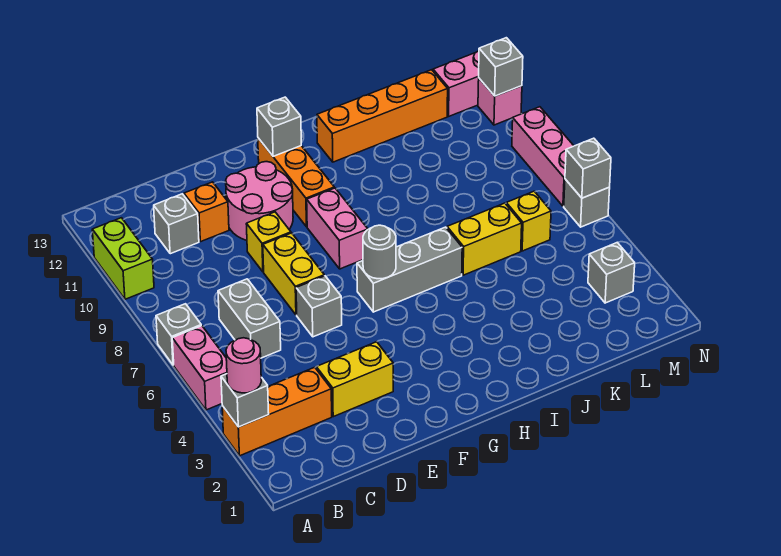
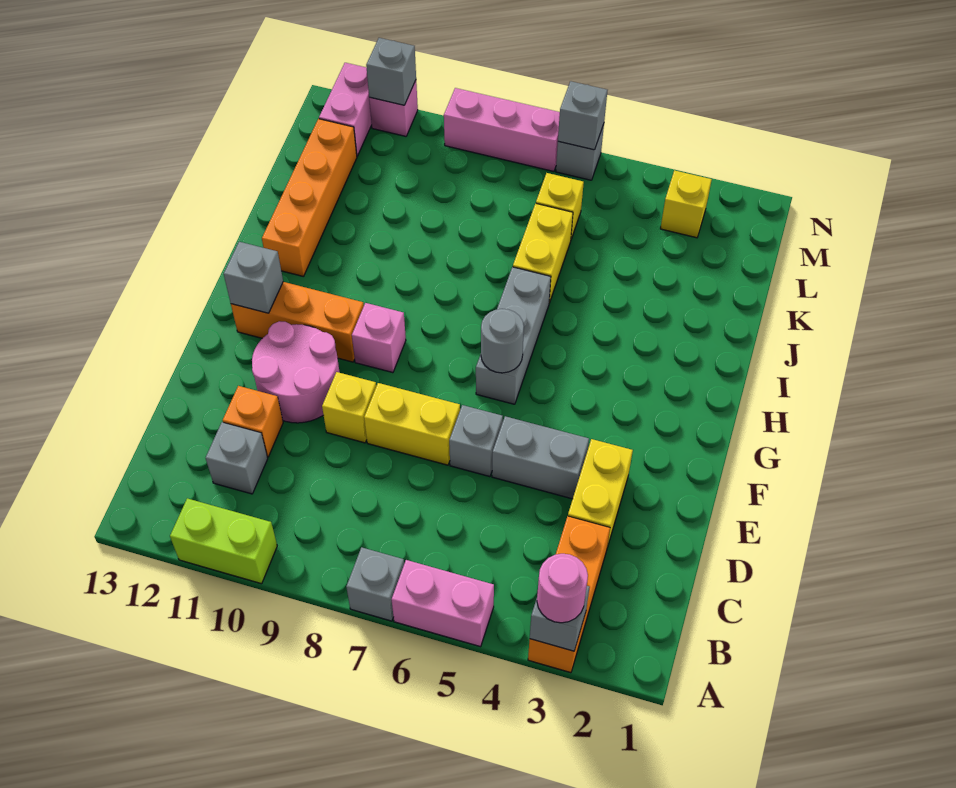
grey 1x2 brick [218,279,281,358] -> grey 1x2 brick moved to [492,416,589,499]
pink 1x2 brick [307,188,368,269] -> pink 1x1 brick [352,303,406,373]
grey 1x1 brick [588,243,635,303] -> yellow 1x1 brick [660,170,712,238]

